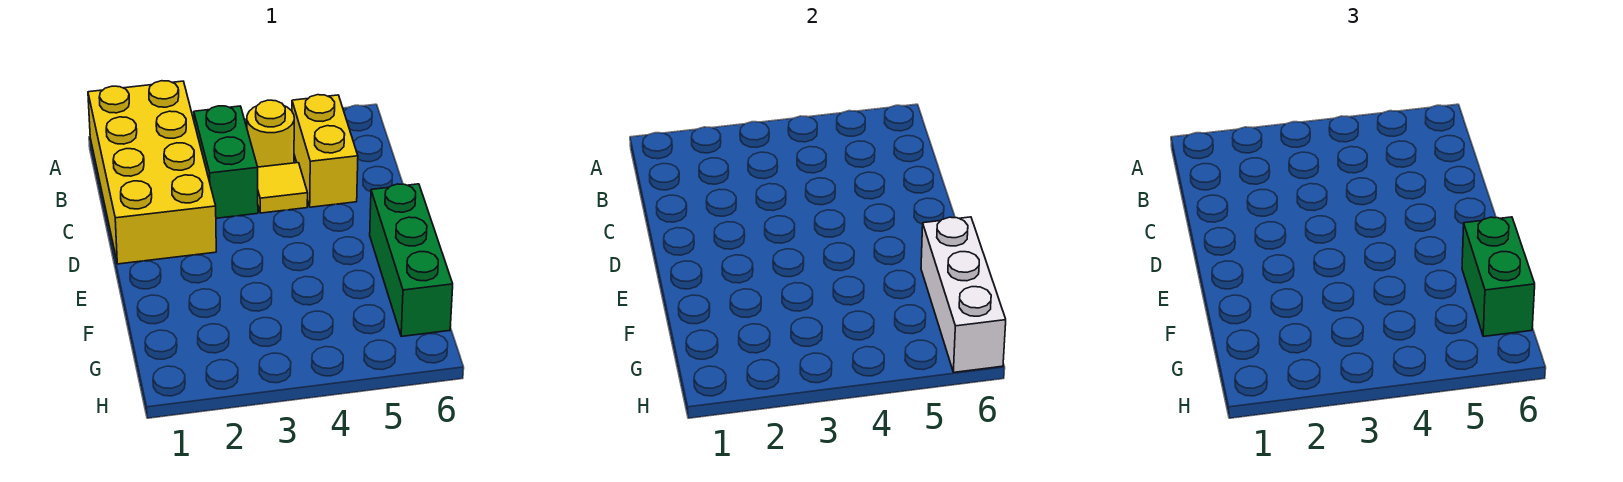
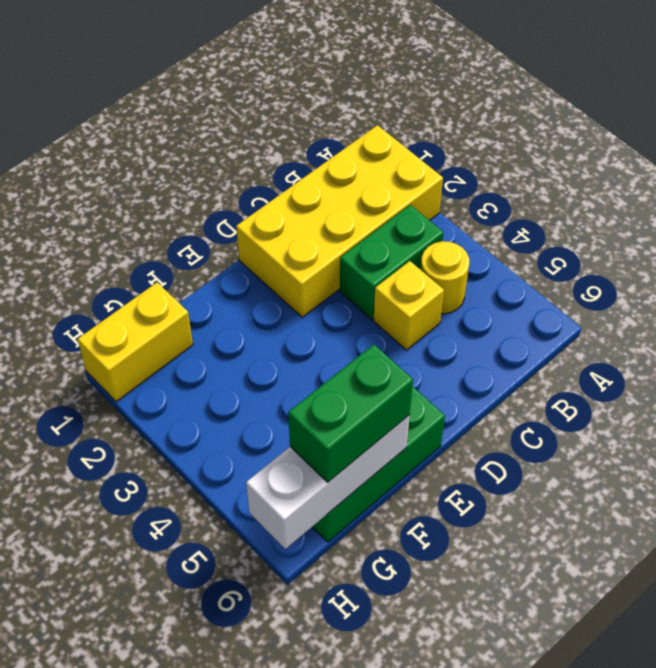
yellow 1x2 brick [292,95,358,207] -> yellow 1x2 brick moved to [78,282,193,402]
yellow 1x1 tile [258,163,308,213] -> yellow 1x1 brick [374,261,444,350]

